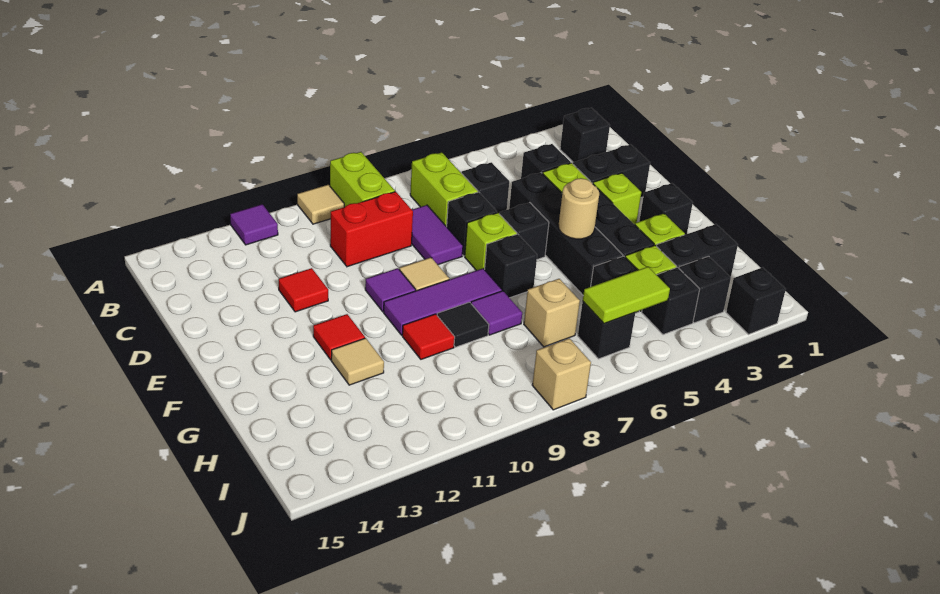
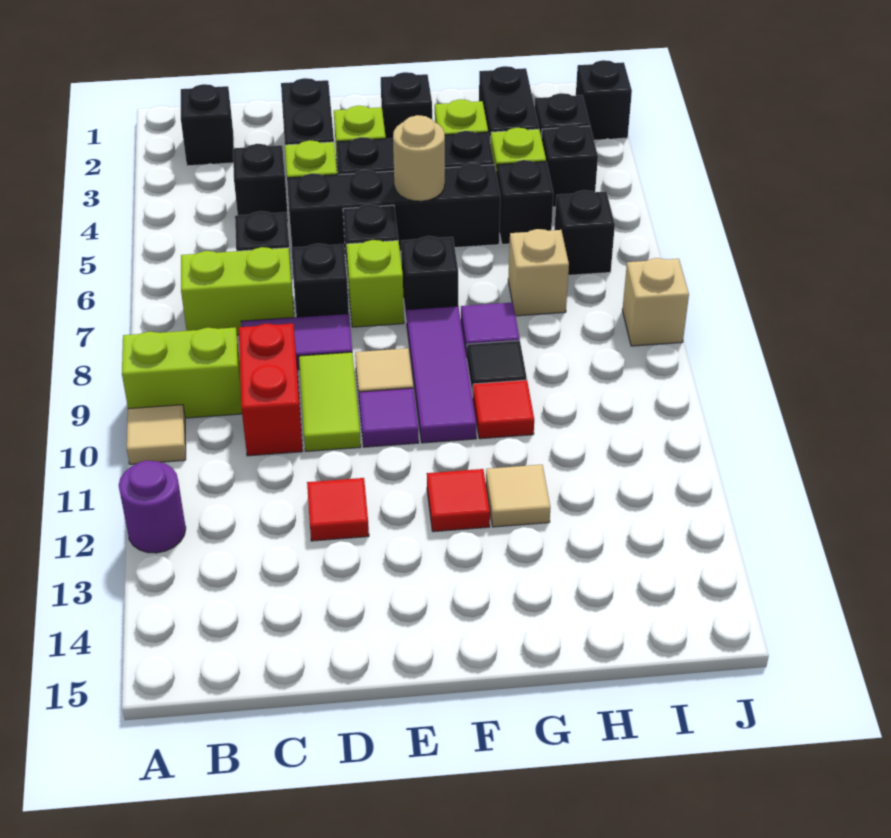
purple 1x1 tile [230,204,278,245] -> purple 1x1 round brick [119,460,186,553]
lime 1x2 tile [583,267,670,324] -> lime 1x2 tile moved to [299,352,361,451]

